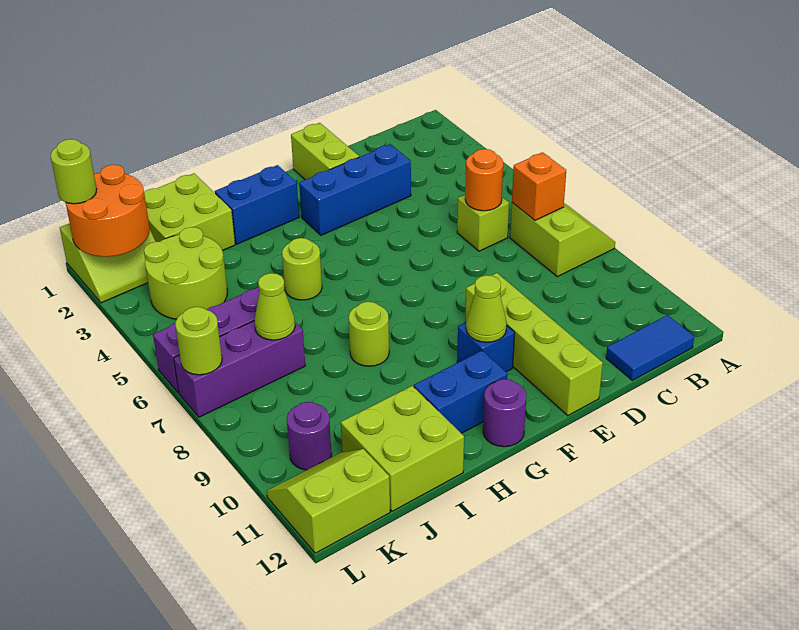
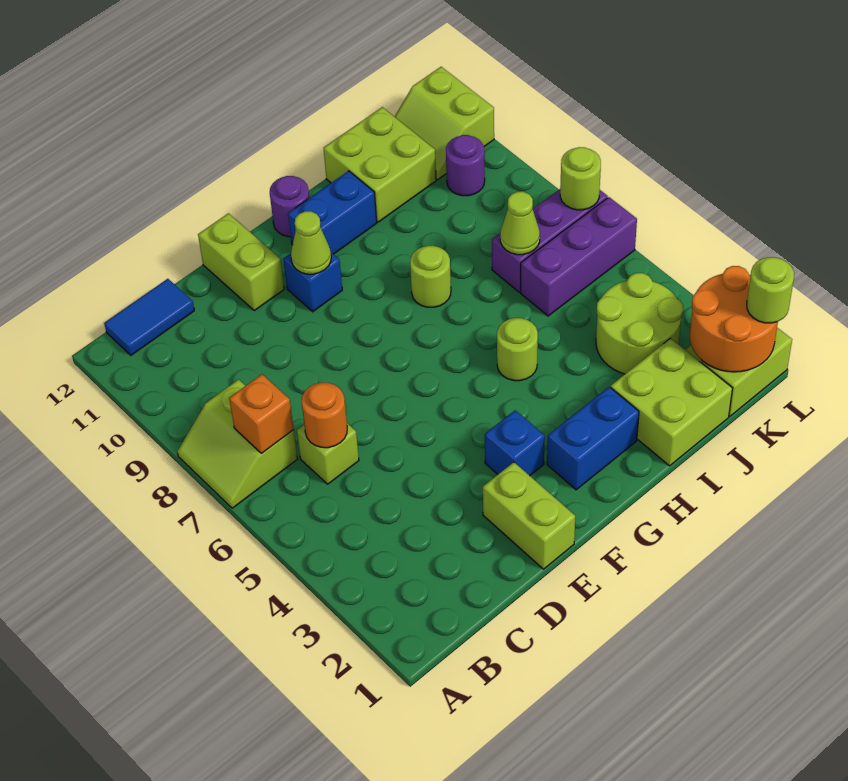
blue 1x3 brick [299,144,411,235] -> blue 1x1 brick [485,410,545,476]
lime 1x4 brick [465,273,603,416] -> lime 1x2 brick [198,213,284,310]
lime 2x2 slope [267,449,390,553] -> lime 2x2 slope turned to [395,67,494,180]

